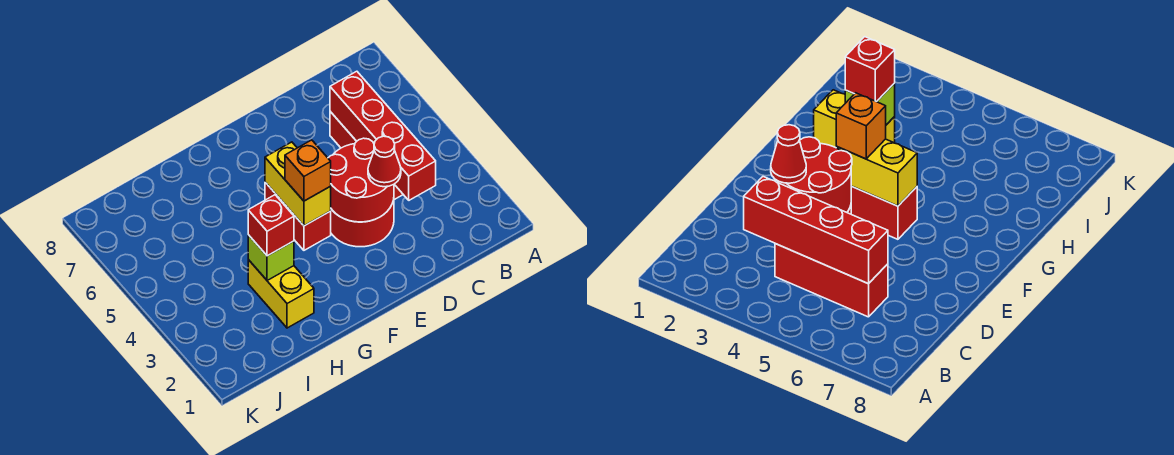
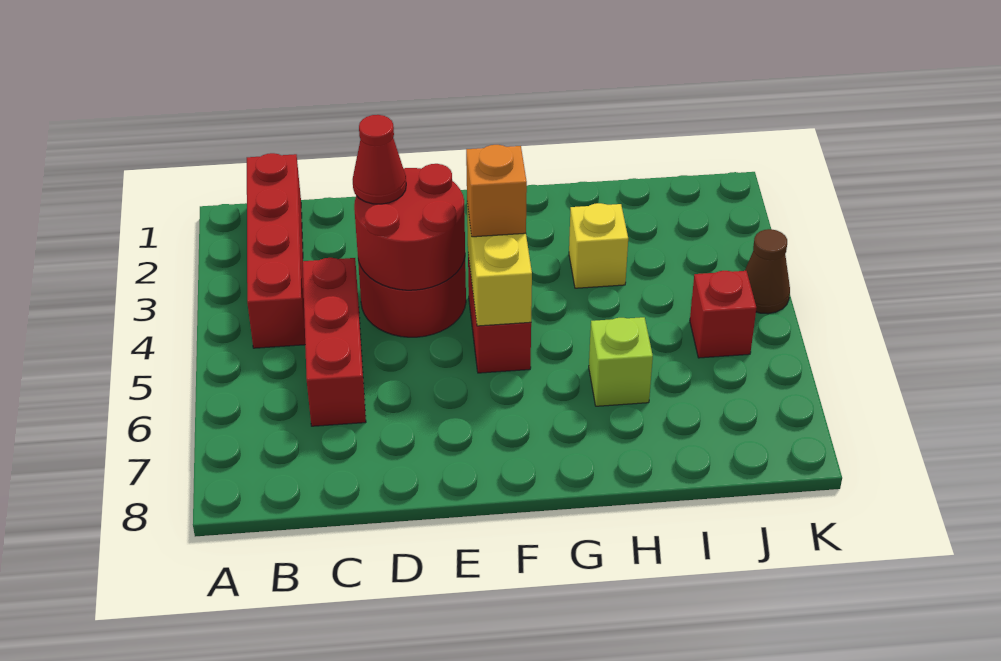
red 1x4 brick [330,71,436,200] -> red 1x4 brick moved to [247,153,305,348]
yellow 1x2 brick [248,260,314,328] -> yellow 1x1 brick [569,203,628,288]
lime 1x1 brick [248,235,294,281] -> lime 1x1 brick moved to [589,317,653,406]
red 1x1 brick [248,195,294,256] -> red 1x1 brick moved to [690,271,756,358]
none -> brown 1x1 cone [745,229,790,314]

